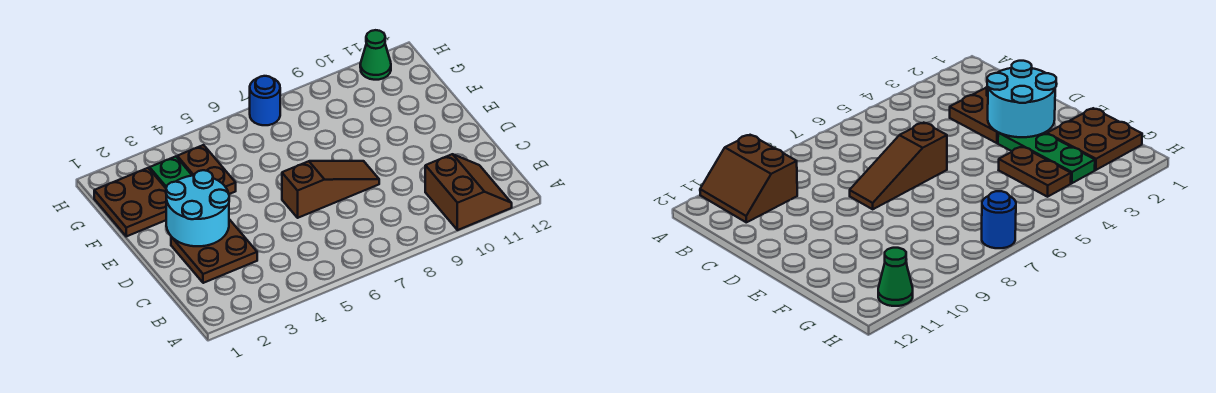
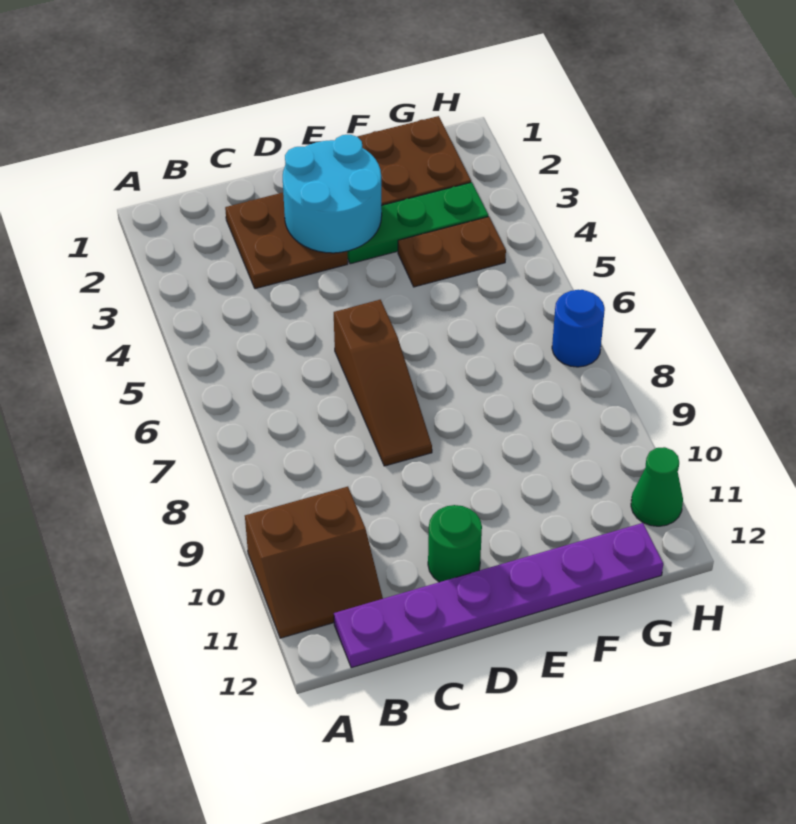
none -> purple 1x6 plate [334,523,663,668]
none -> green 1x1 round brick [428,505,482,582]

